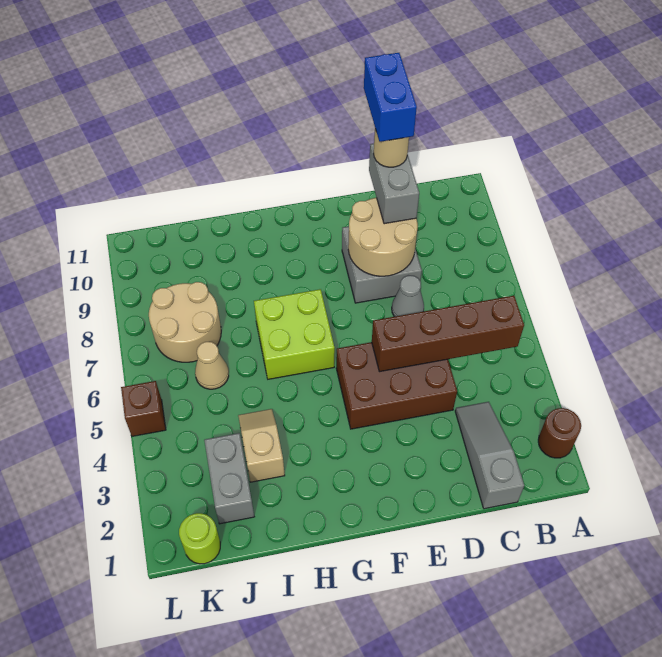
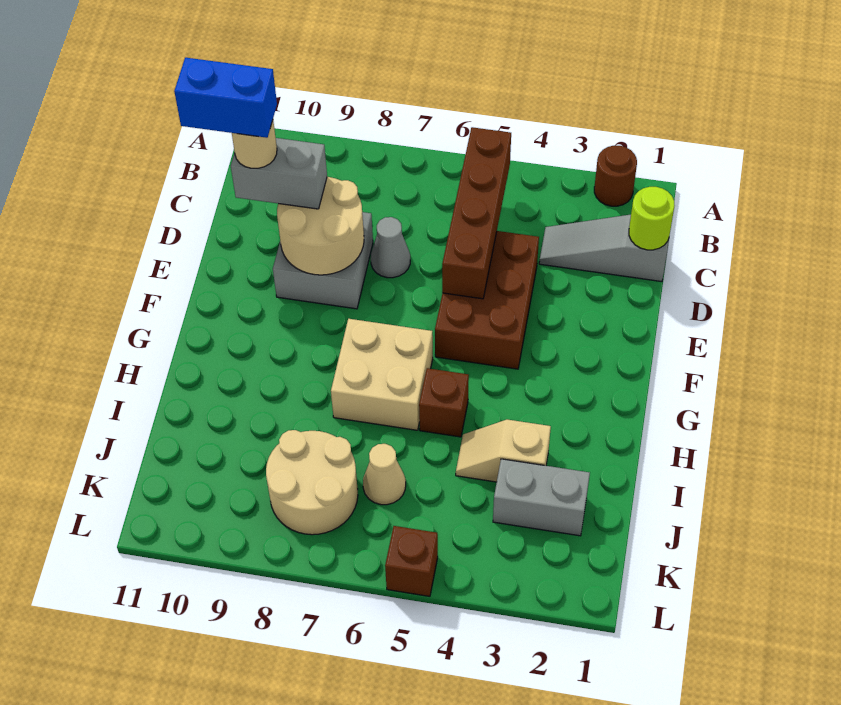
lime 2x2 brick [254,289,335,379] -> tan 2x2 brick [331,319,433,430]
none -> brown 1x1 brick [419,368,469,437]
lime 1x1 round brick [179,513,220,564] -> lime 1x1 round brick moved to [629,187,675,250]

